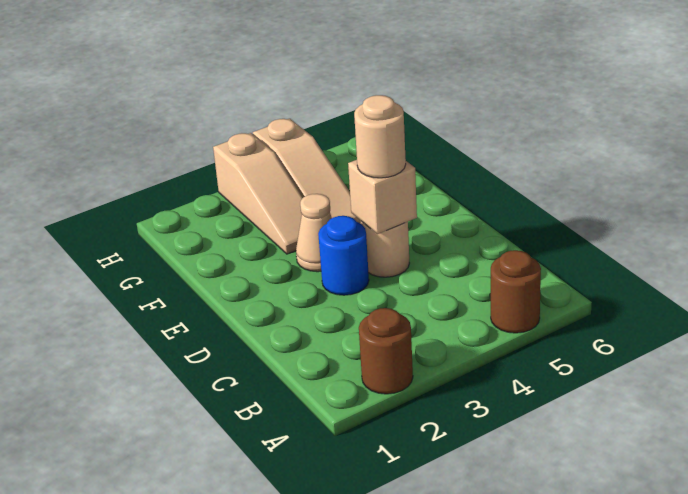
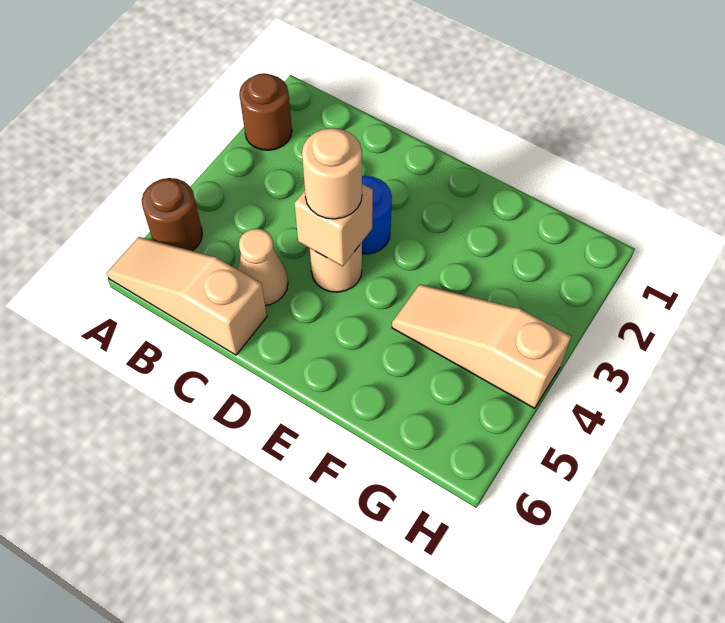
tan 1x1 cone [296,194,332,272] -> tan 1x1 cone moved to [238,229,288,306]
tan 1x3 slope [213,133,303,254] -> tan 1x3 slope moved to [107,237,267,355]

